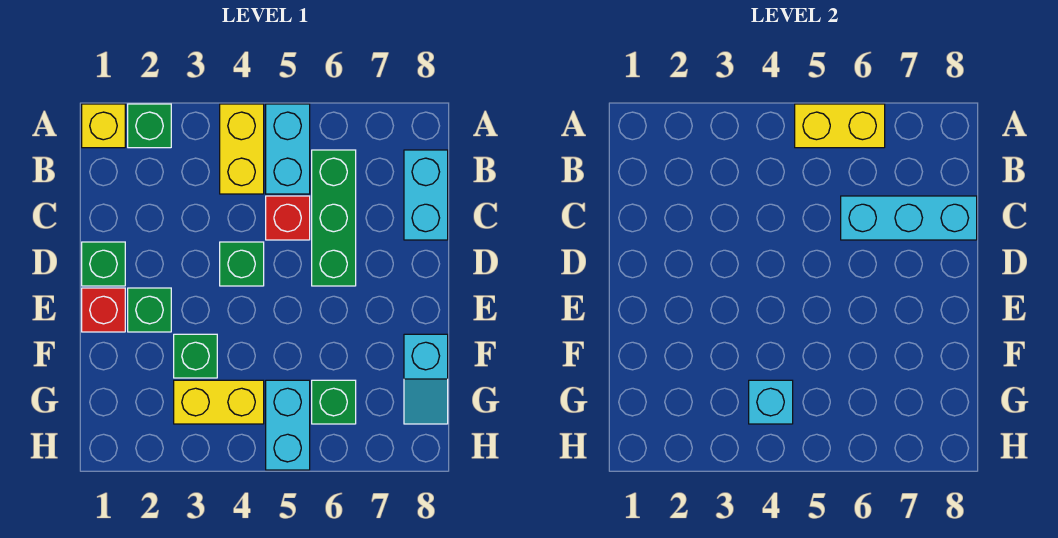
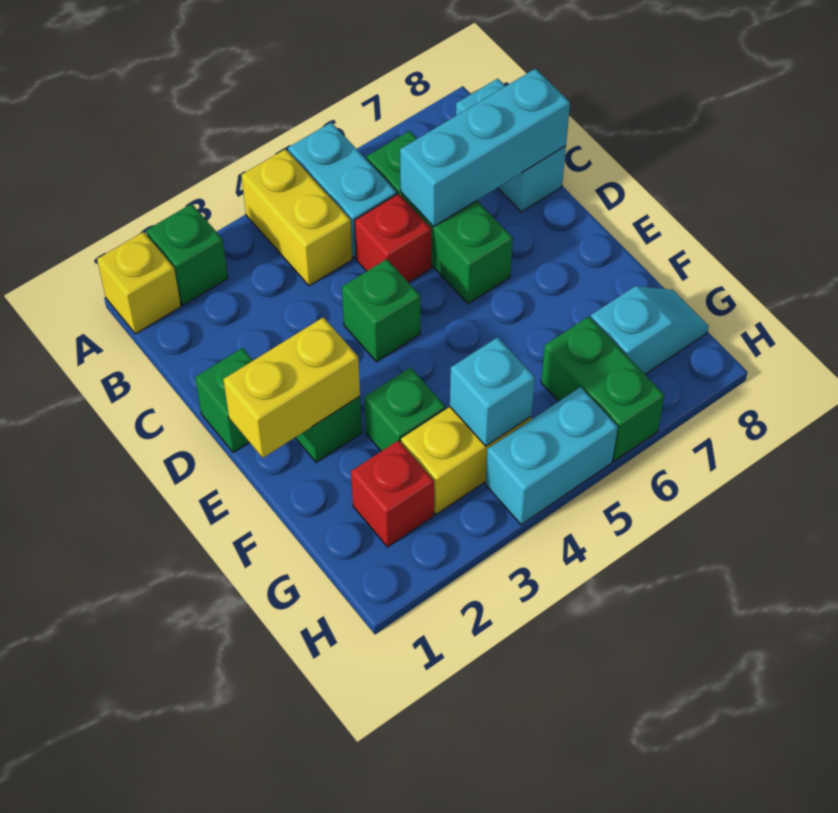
yellow 1x2 brick [795,104,885,148] -> yellow 1x2 brick moved to [223,317,360,458]
red 1x1 brick [82,288,125,332] -> red 1x1 brick moved to [351,440,434,547]
cyan 1x2 slope [404,334,448,424] -> cyan 1x2 slope turned to [591,286,709,374]
cyan 1x2 brick [266,380,310,470] -> cyan 1x2 brick turned to [485,387,618,525]
green 1x1 brick [312,380,356,424] -> green 1x2 brick [541,316,664,461]

